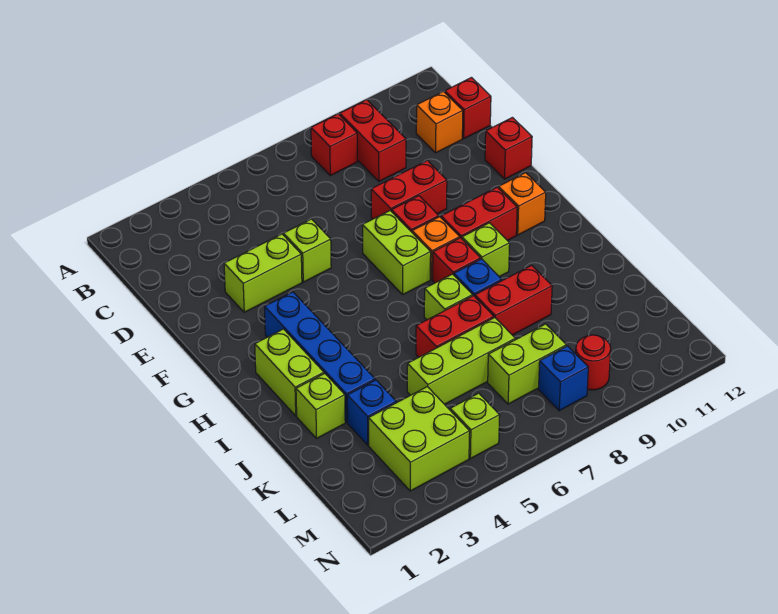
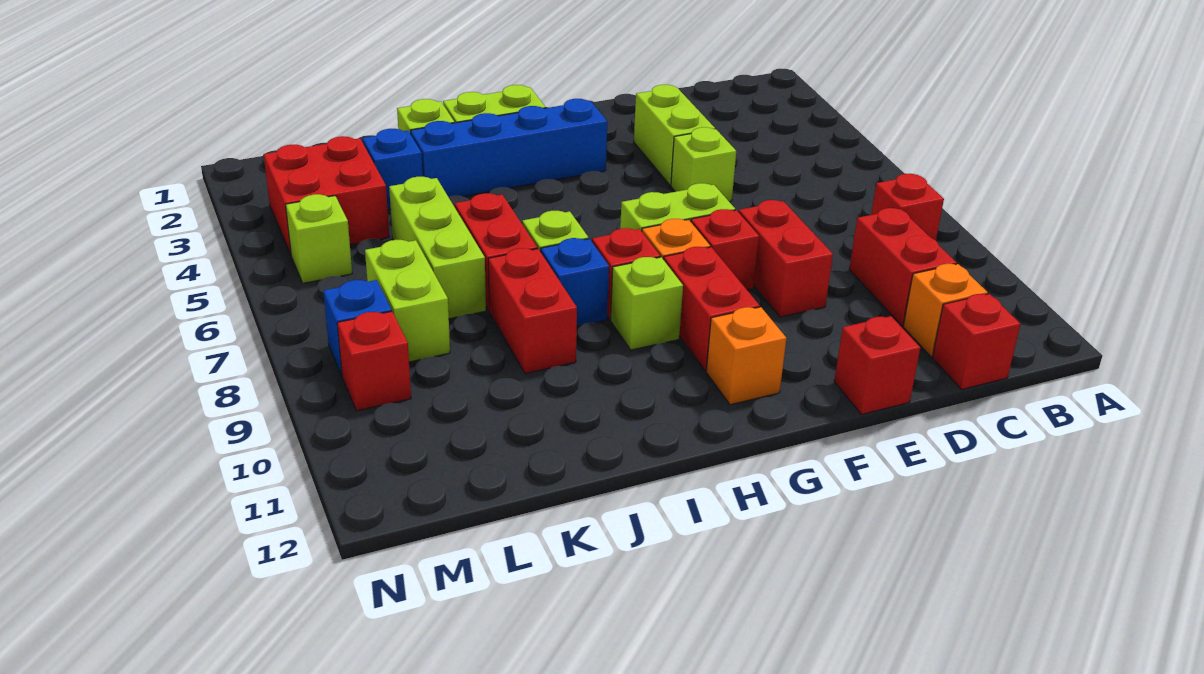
red 1x2 brick [340,100,406,181] -> red 1x2 brick turned to [849,208,957,326]
lime 2x2 brick [369,387,470,491] -> red 2x2 brick [264,136,389,254]
red 1x1 round brick [576,335,611,390] -> red 1x1 brick [337,311,411,411]

